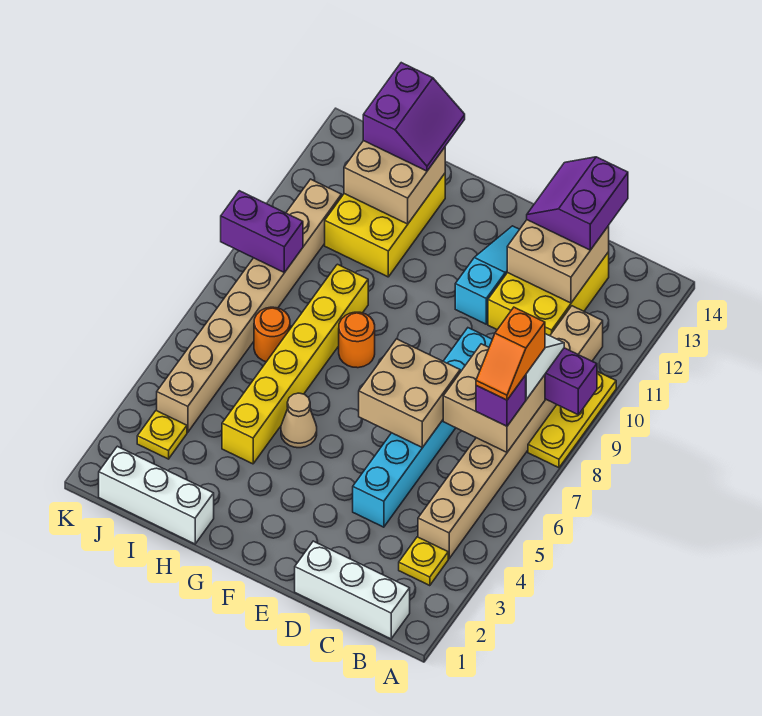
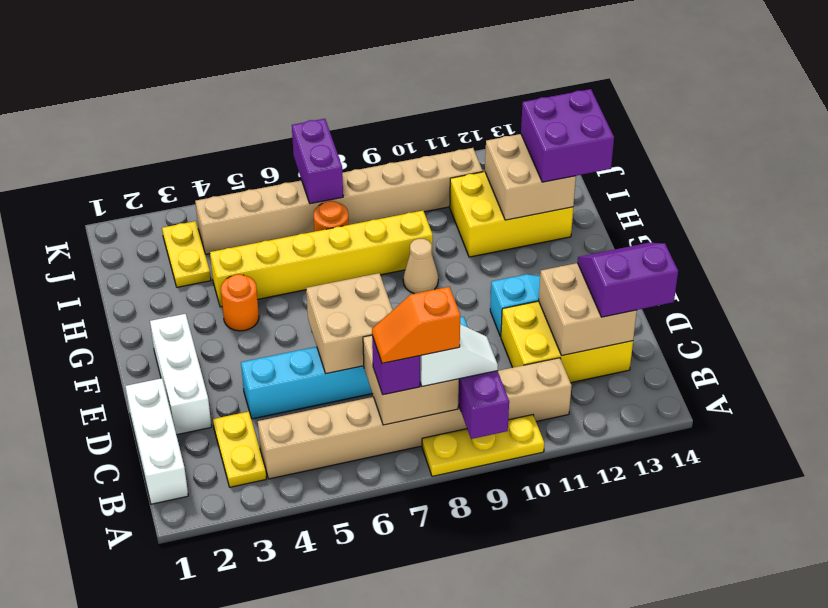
yellow 1x1 plate [399,537,448,586] -> yellow 1x2 plate [213,412,266,487]
tan 1x1 cone [281,393,317,448] -> tan 1x1 cone moved to [403,239,438,294]
orange 1x1 round brick [339,312,375,368] -> orange 1x1 round brick moved to [221,274,259,331]
white 1x3 brick [99,446,214,544] -> white 1x3 brick moved to [150,314,211,435]
purple 2x2 slope [363,63,465,171] -> purple 2x2 brick [521,89,614,182]
yellow 1x1 plate [137,410,187,459] -> yellow 1x2 plate [162,221,211,287]
purple 1x2 brick [221,191,303,273] -> purple 1x2 brick moved to [292,119,343,204]

